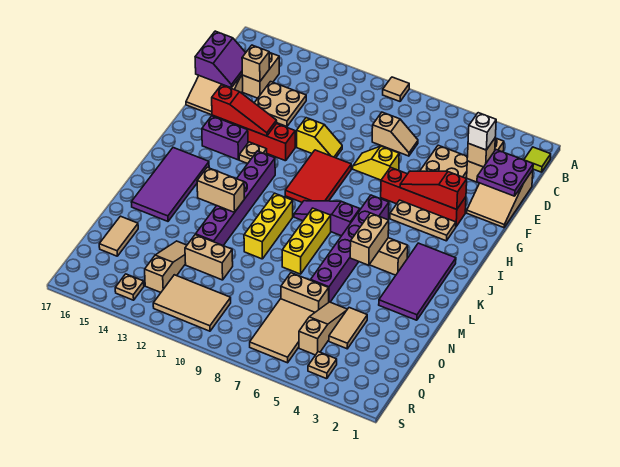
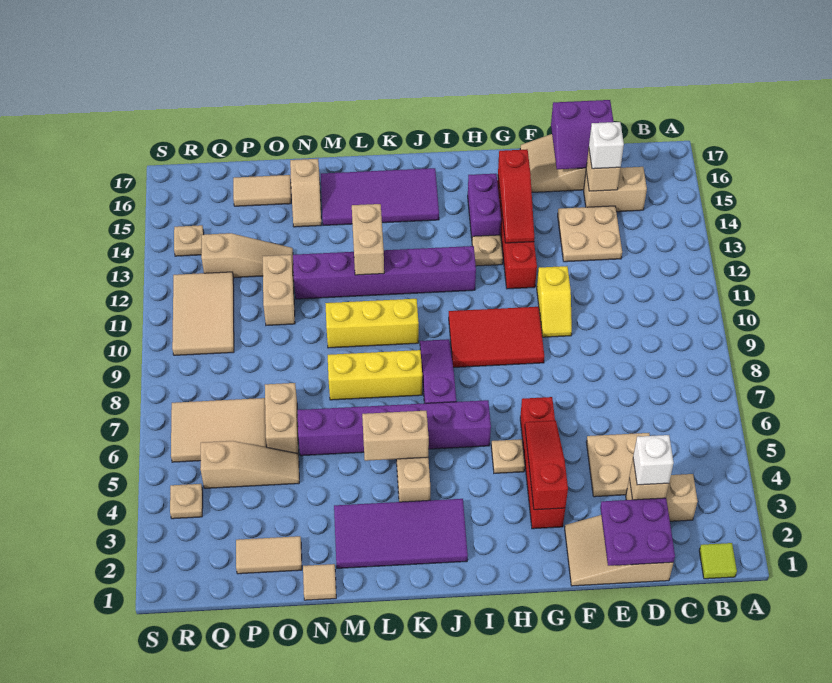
tan 1x1 tile [383,77,409,101] -> tan 1x1 tile moved to [303,564,336,600]
tan 1x2 slope [372,112,418,156] -> tan 1x2 slope moved to [290,159,321,227]
none -> white 1x1 brick [589,122,624,169]
yellow 1x2 slope [353,146,399,180] -> none
tan 1x3 plate [390,200,456,241] -> tan 1x1 plate [491,439,525,473]
tan 1x2 tile [329,308,367,349] -> tan 1x2 tile moved to [236,536,302,574]

